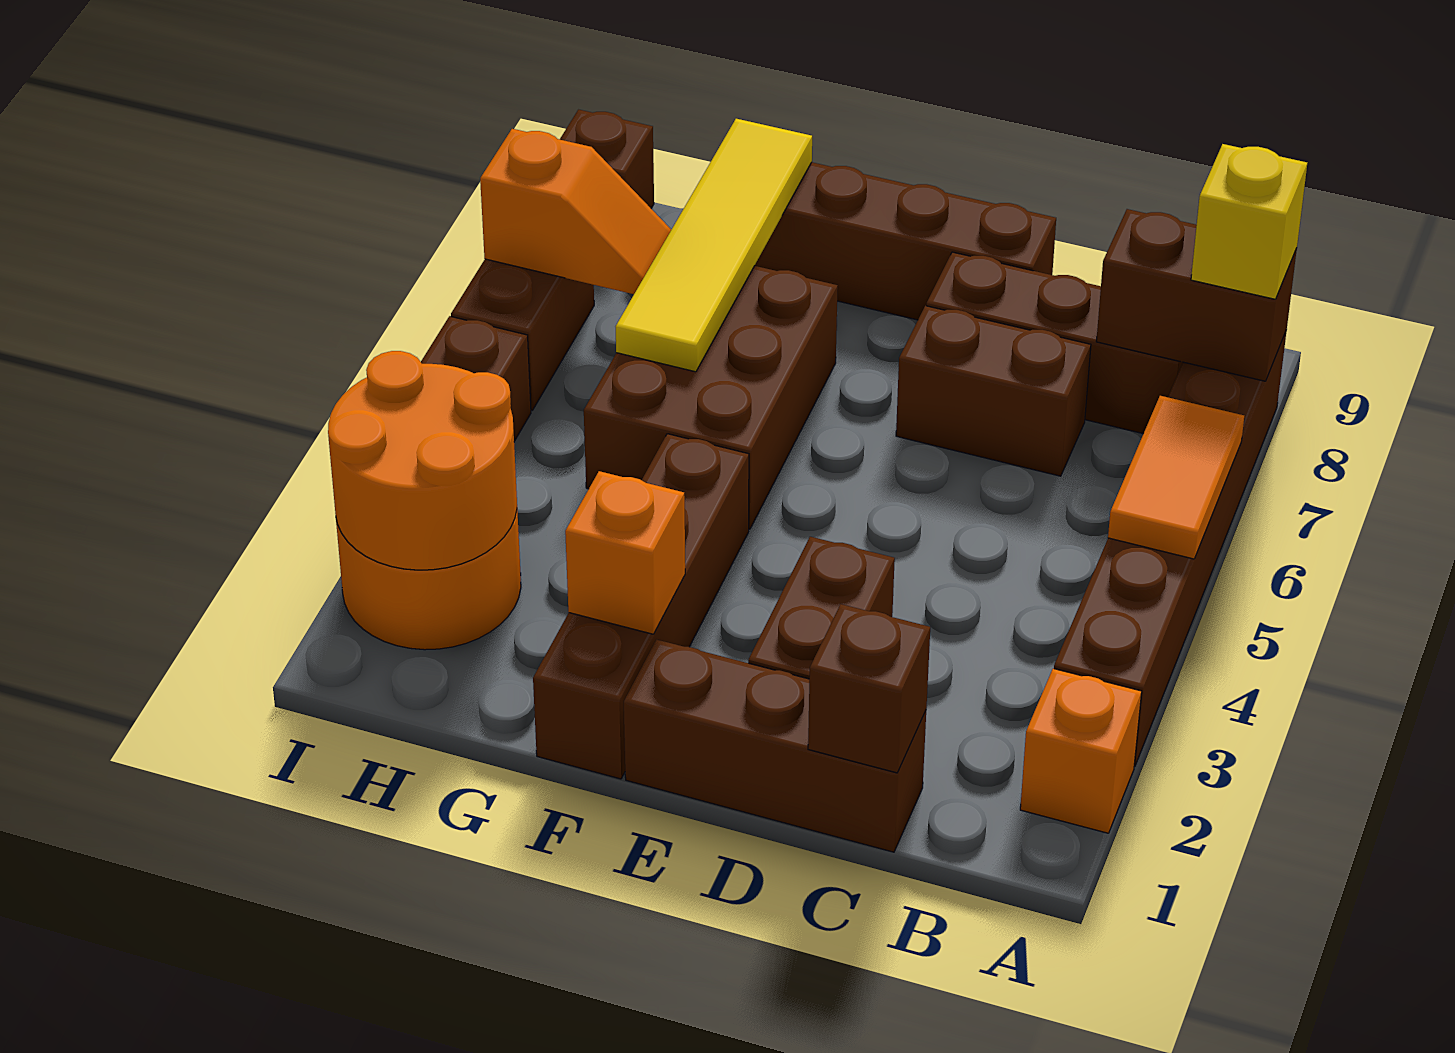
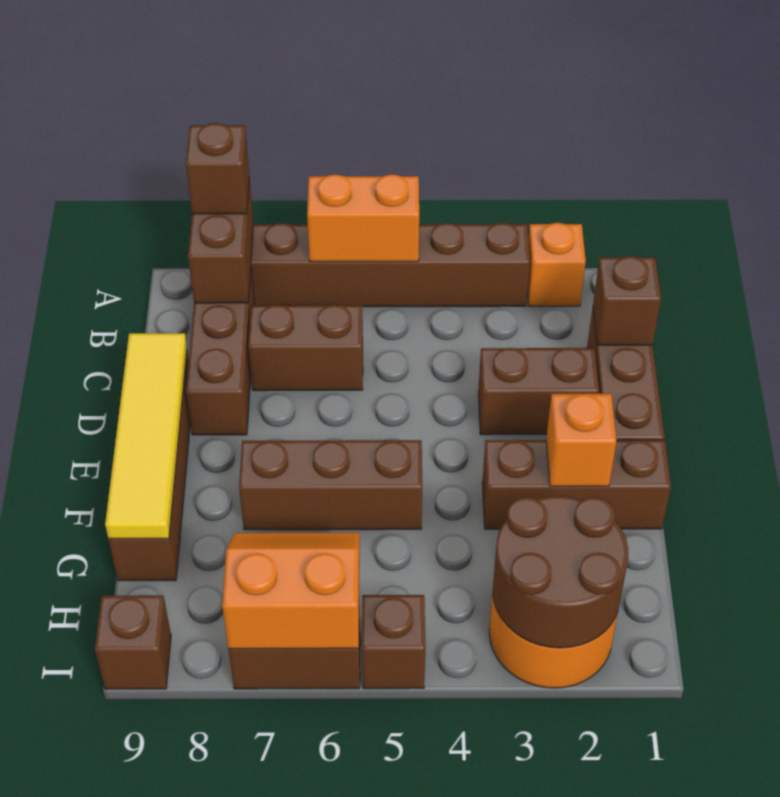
orange 1x2 tile [1108,396,1244,559] -> orange 1x2 brick [307,174,419,262]
yellow 1x1 brick [1191,144,1307,299] -> brown 1x1 brick [186,123,249,214]
brown 1x2 brick [896,306,1091,476] -> brown 1x2 brick turned to [248,305,363,391]
brown 1x4 brick [533,434,749,779] -> brown 1x3 brick [482,440,671,529]
brown 2x3 brick [584,266,838,529] -> brown 1x3 brick [239,440,423,530]
yellow 1x4 tile [616,119,812,372] -> yellow 1x4 tile turned to [105,333,187,539]
orange 2x2 round brick [328,351,517,570] -> brown 2x2 round brick [493,496,628,648]
orange 1x2 slope [480,129,671,294] -> orange 2x2 slope [222,533,360,649]

